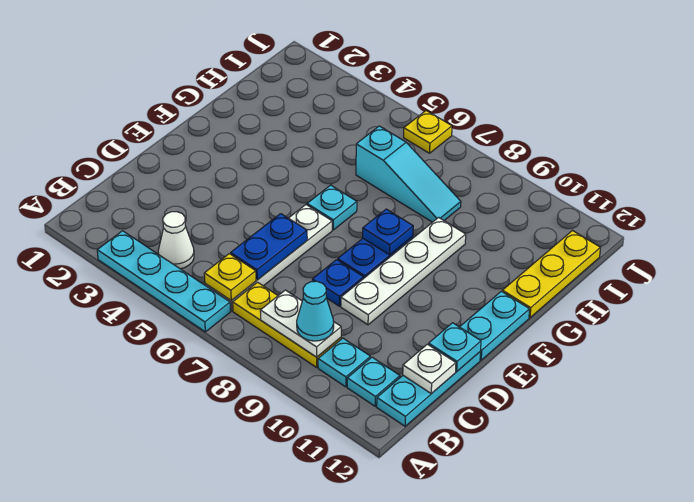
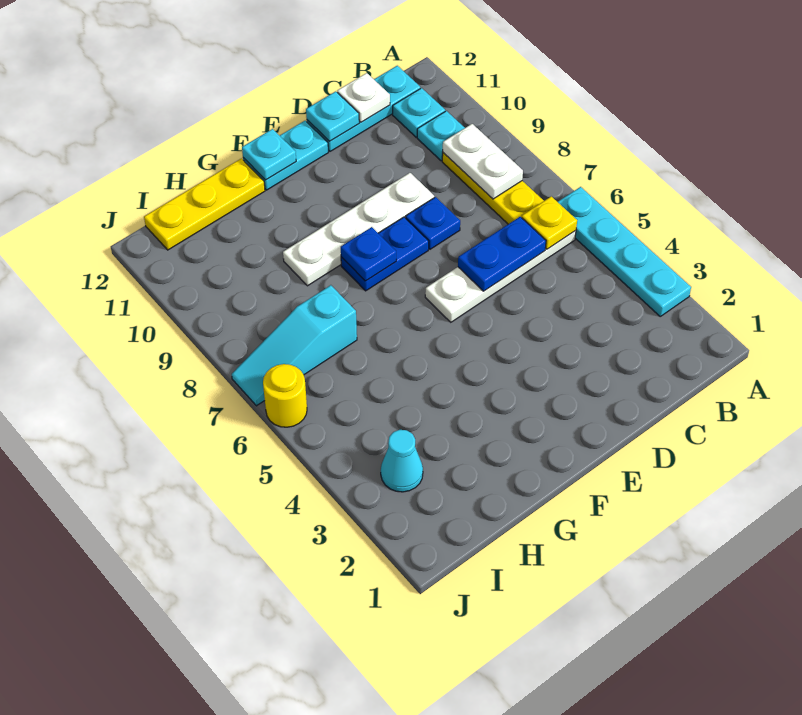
white 1x1 cone [158,212,194,269] -> none
cyan 1x1 cone [297,281,334,341] -> cyan 1x1 cone moved to [381,430,423,492]
cyan 1x1 plate [307,185,357,230] -> cyan 1x1 plate moved to [242,129,296,180]
cyan 1x3 slope [356,126,461,222] -> cyan 1x3 slope turned to [232,285,357,406]
yellow 1x1 plate [404,111,452,153] -> yellow 1x1 round brick [263,364,307,427]

